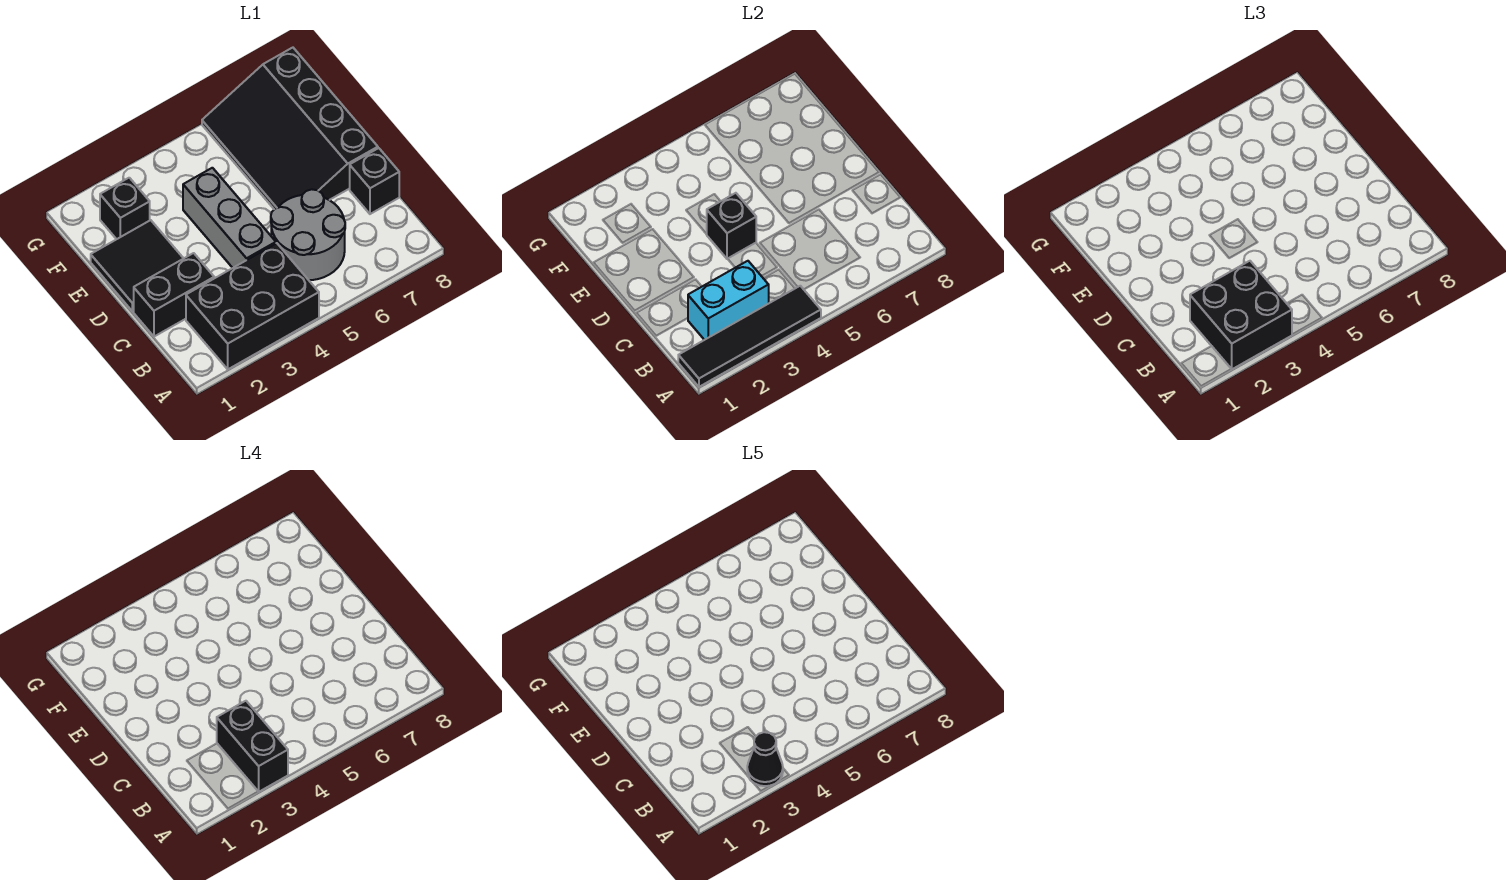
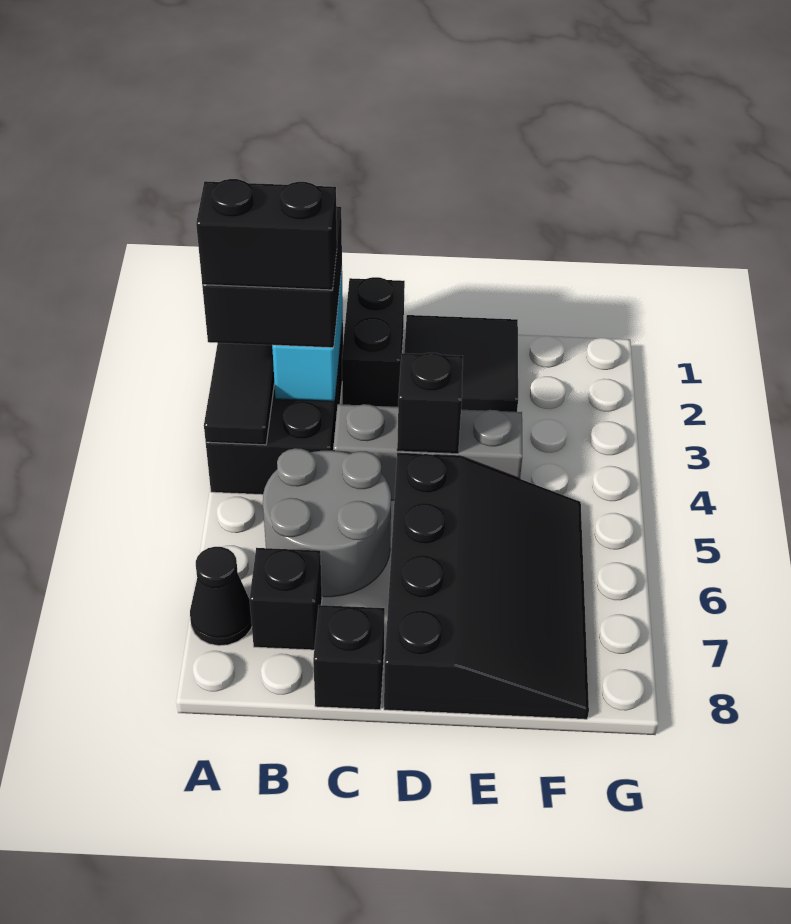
black 1x1 cone [747,732,783,786] -> black 1x1 cone moved to [190,547,252,646]
black 3x4 slope [202,48,378,209] -> black 3x4 slope turned to [384,453,589,719]
black 1x1 brick [100,178,150,239] -> black 1x1 brick moved to [250,548,322,650]

